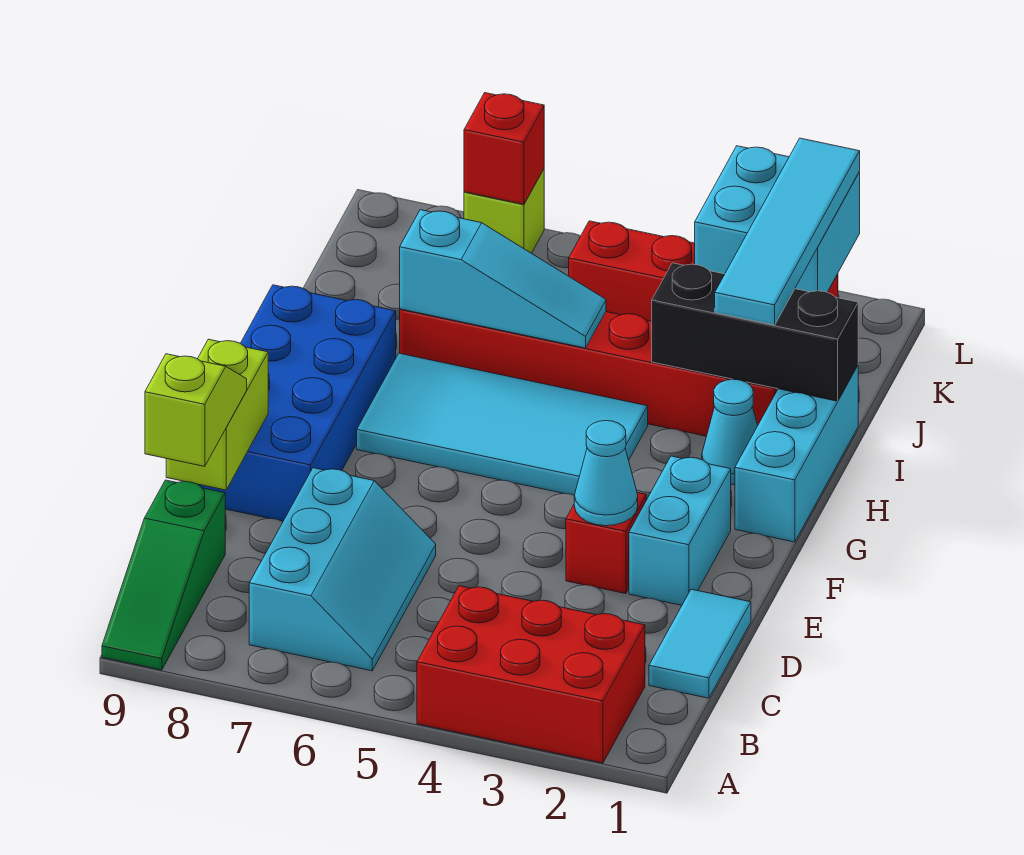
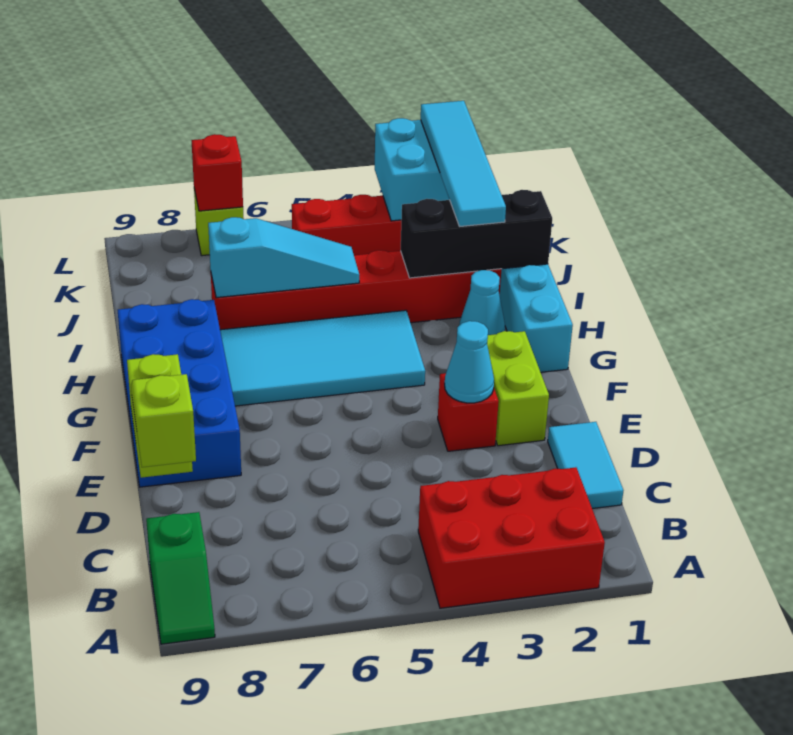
green 1x3 slope [102,480,225,670] -> green 1x2 slope [146,512,215,644]
cyan 2x3 slope [249,468,436,671] -> none
cyan 1x2 brick [629,456,731,605] -> lime 1x2 brick [487,331,549,446]

